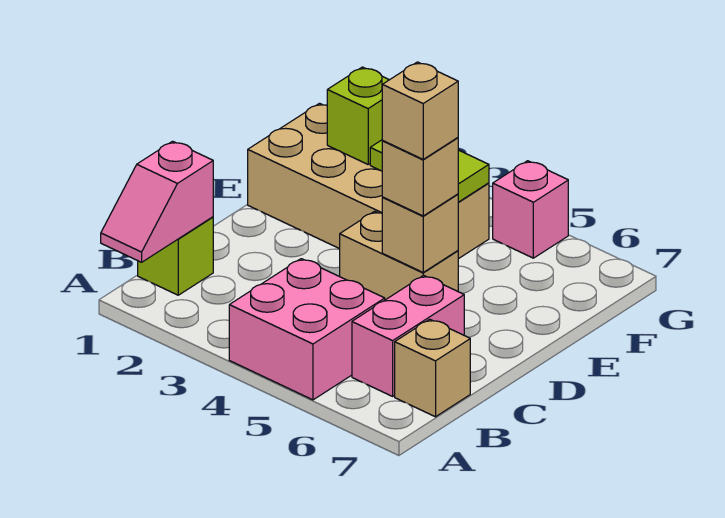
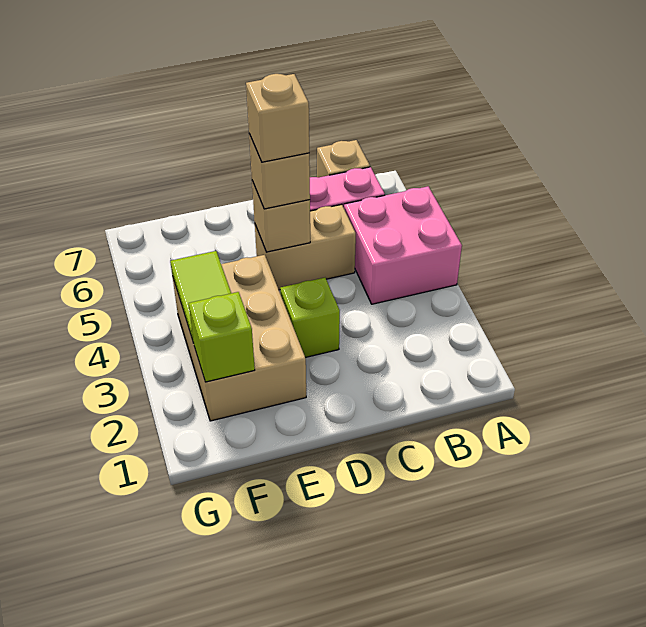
pink 1x2 slope [101,141,213,262] -> none
lime 1x1 brick [138,217,213,295] -> lime 1x1 brick moved to [280,278,340,358]
tan 1x2 brick [340,211,458,300] -> tan 1x2 brick turned to [255,204,356,290]
tan 2x4 brick [248,103,489,259] -> tan 2x3 brick [172,255,306,421]
pink 1x1 brick [493,161,568,258] -> none

